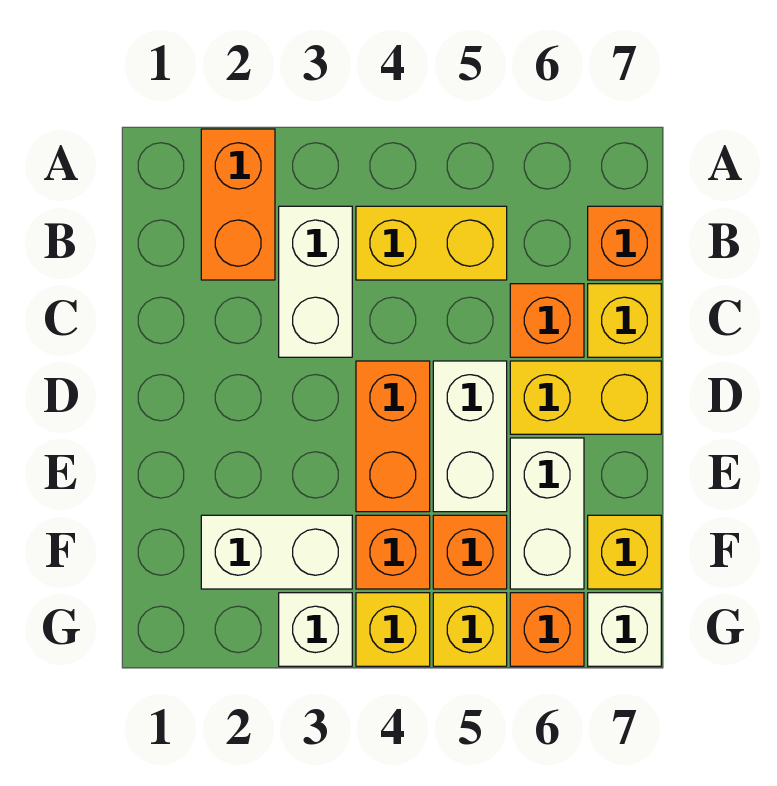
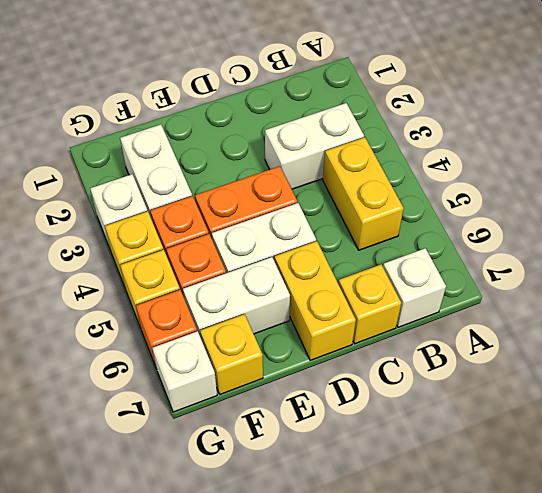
orange 1x2 brick [201,129,275,280] -> none
orange 1x1 brick [588,206,661,280] -> white 1x1 brick [383,248,446,327]
orange 1x1 brick [510,284,584,357] -> none

